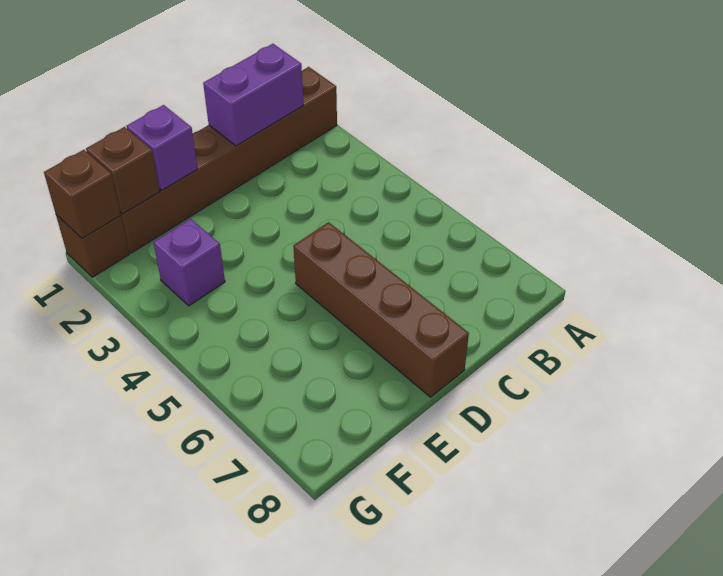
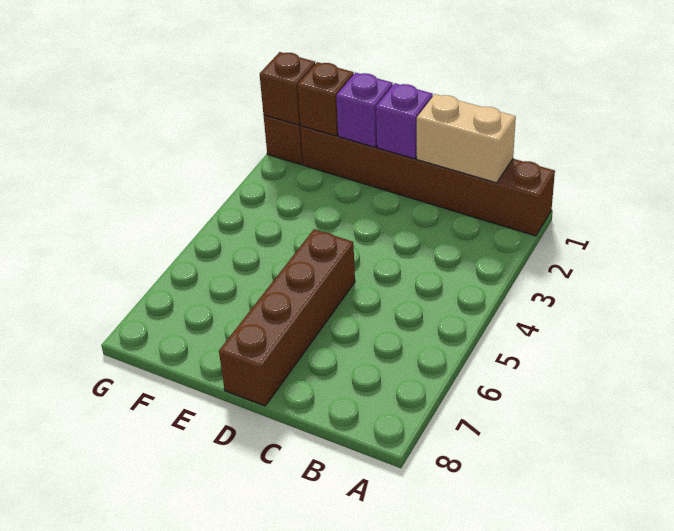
purple 1x2 brick [203,44,303,146] -> tan 1x2 brick [417,94,516,183]
purple 1x1 brick [153,219,225,306] -> purple 1x1 brick moved to [376,83,433,159]

